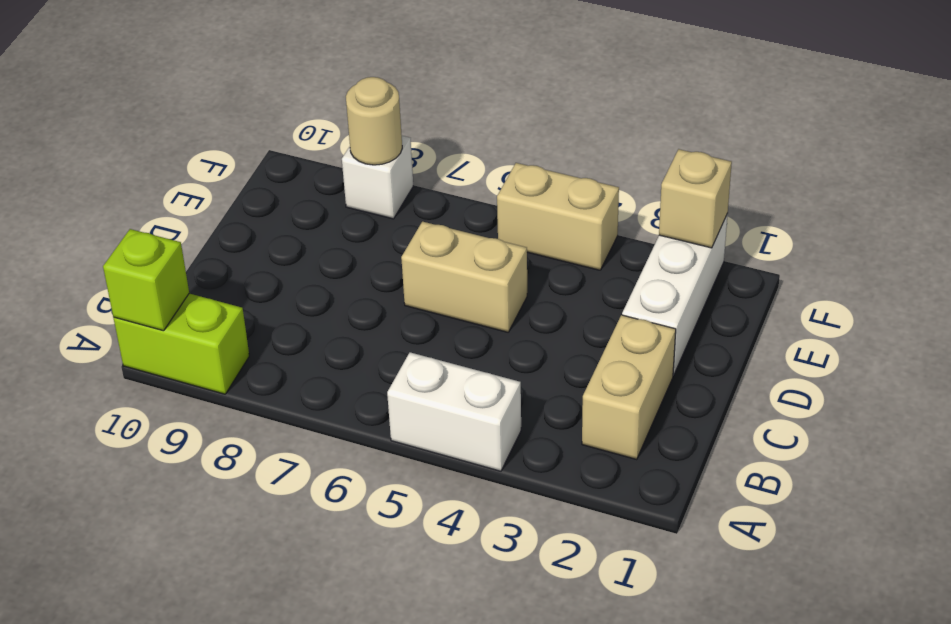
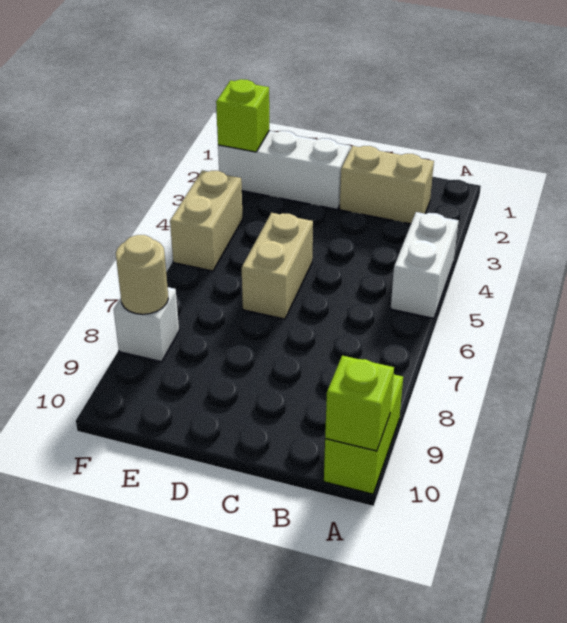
tan 1x1 brick [659,149,732,248] -> lime 1x1 brick [216,79,269,152]

